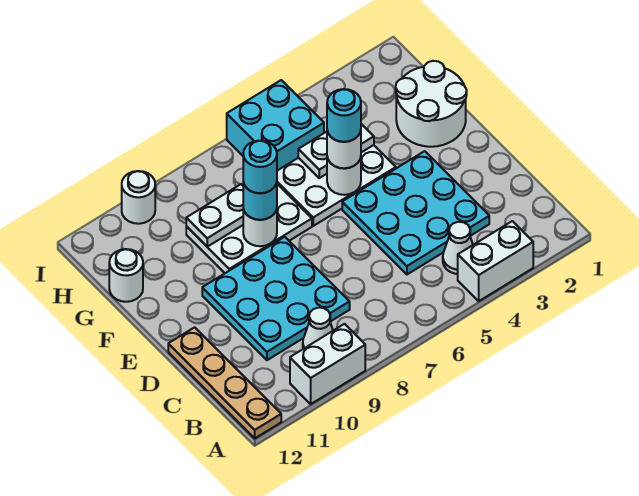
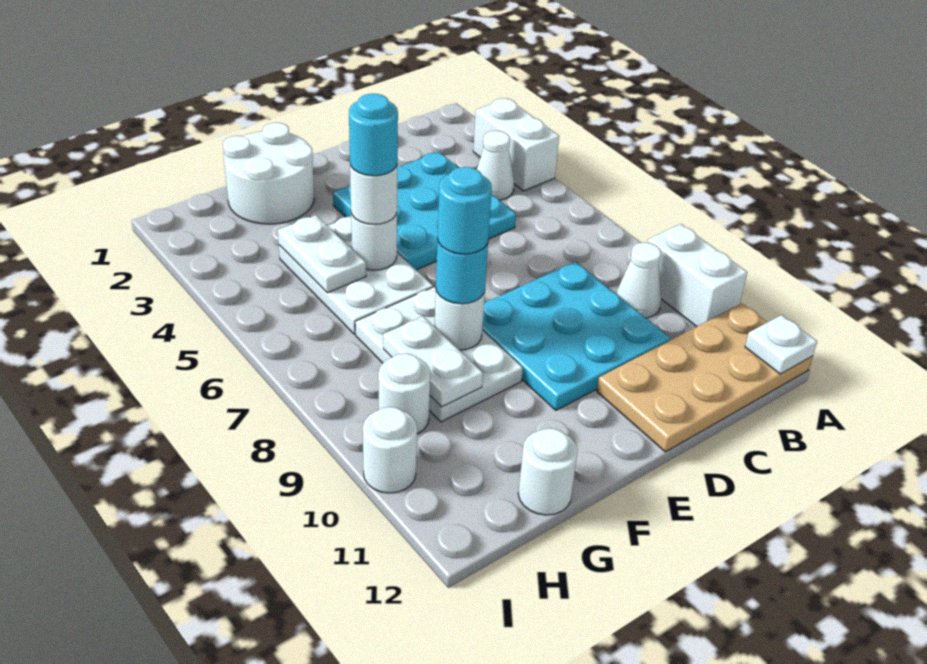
tan 1x4 plate [168,327,281,438] -> tan 2x4 plate [597,303,813,452]
none -> white 1x1 plate [745,315,817,374]
cyan 2x2 brick [227,80,324,171] -> none
none -> white 1x1 round brick [378,353,430,434]

